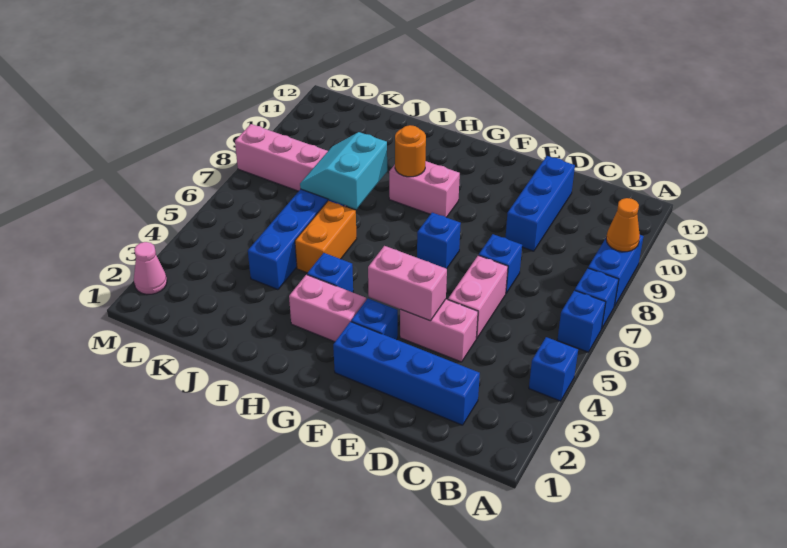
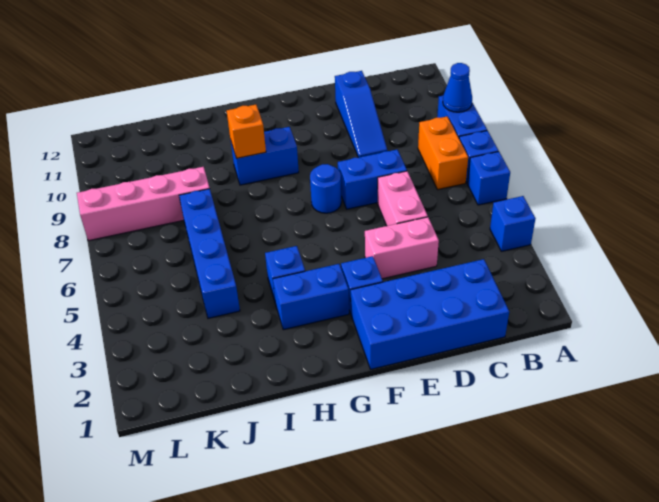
orange 1x1 cone [606,198,640,252] -> blue 1x1 cone [443,63,472,112]
blue 1x4 brick [333,322,480,425] -> blue 2x4 brick [351,259,509,369]
blue 1x1 brick [479,234,522,293] -> blue 1x2 brick [338,150,407,209]
blue 1x3 brick [505,156,575,251] -> blue 1x3 slope [335,71,387,158]
pink 1x2 brick [368,246,447,321] -> none
blue 1x1 brick [417,213,461,269] -> blue 1x1 round brick [310,164,342,213]
pink 1x2 brick [289,275,366,342] -> blue 1x2 brick [273,264,349,330]
pink 1x2 brick [389,161,460,217] -> blue 1x2 brick [231,127,299,185]
orange 1x1 round brick [395,125,426,177] -> orange 1x1 brick [227,105,266,158]
orange 1x2 brick [295,201,357,273] -> orange 1x2 brick moved to [418,117,468,190]
cyan 2x2 slope [300,132,387,209] -> none
pink 1x1 cone [134,242,167,294] -> none

